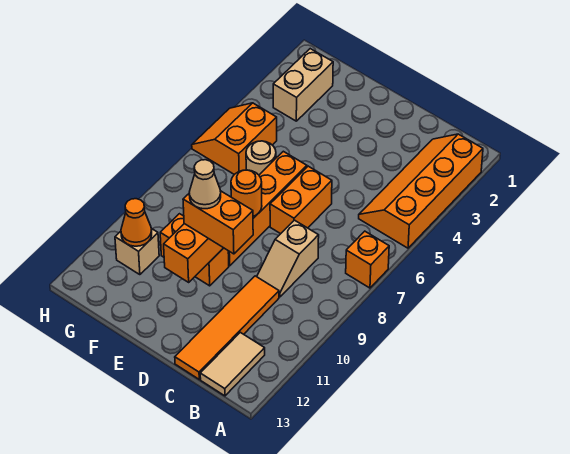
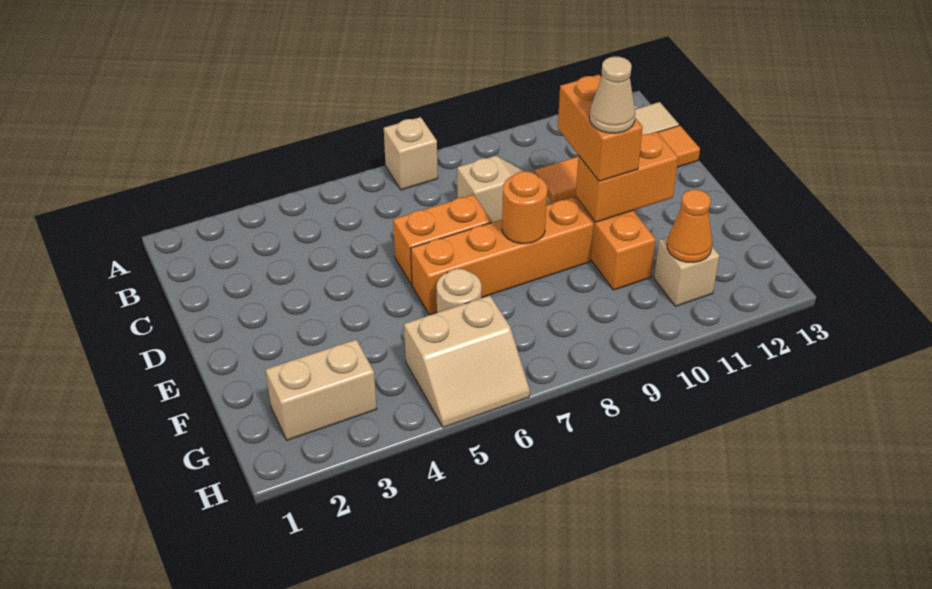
orange 2x4 slope [359,134,483,248] -> none
orange 1x1 brick [346,231,389,288] -> tan 1x1 brick [384,117,438,190]
orange 2x2 slope [192,103,277,174] -> tan 2x2 slope [404,296,530,428]

